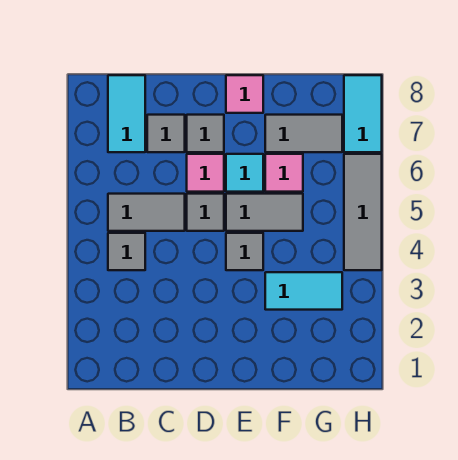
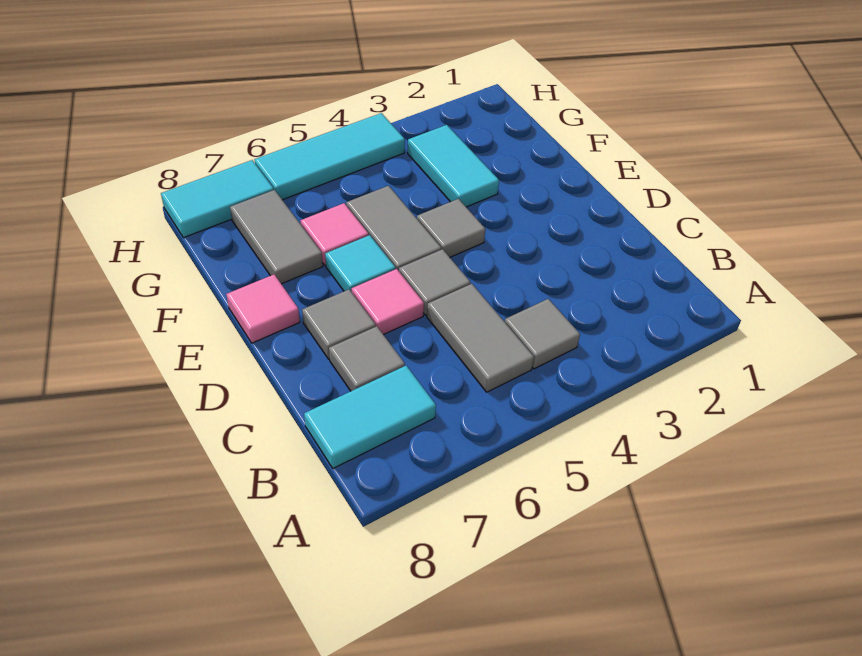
grey 1x3 tile [344,154,382,270] -> cyan 1x3 tile [255,113,405,200]

